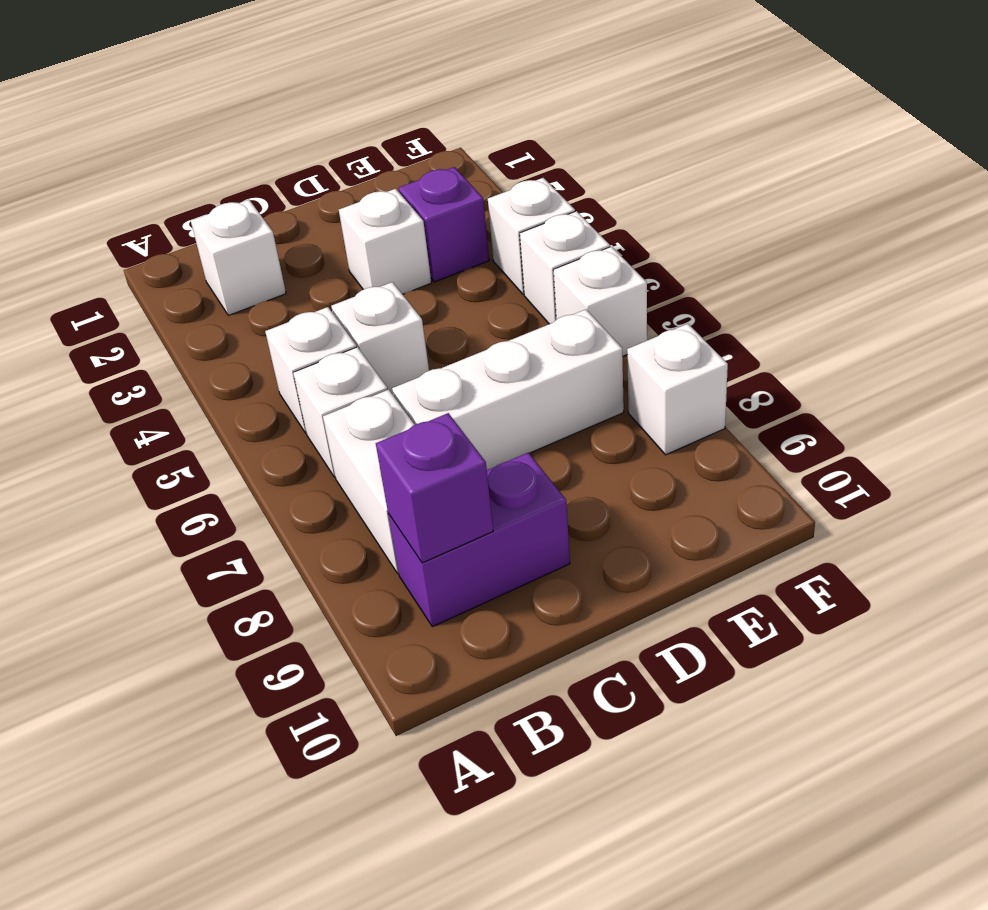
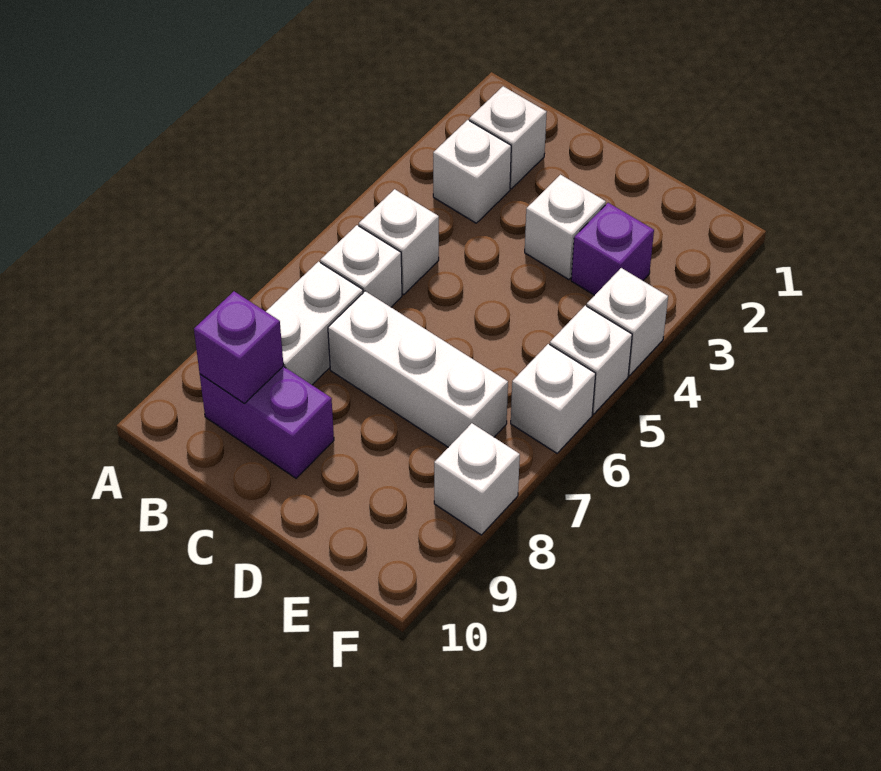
white 1x1 brick [331,282,429,395] -> white 1x1 brick moved to [433,120,511,223]

